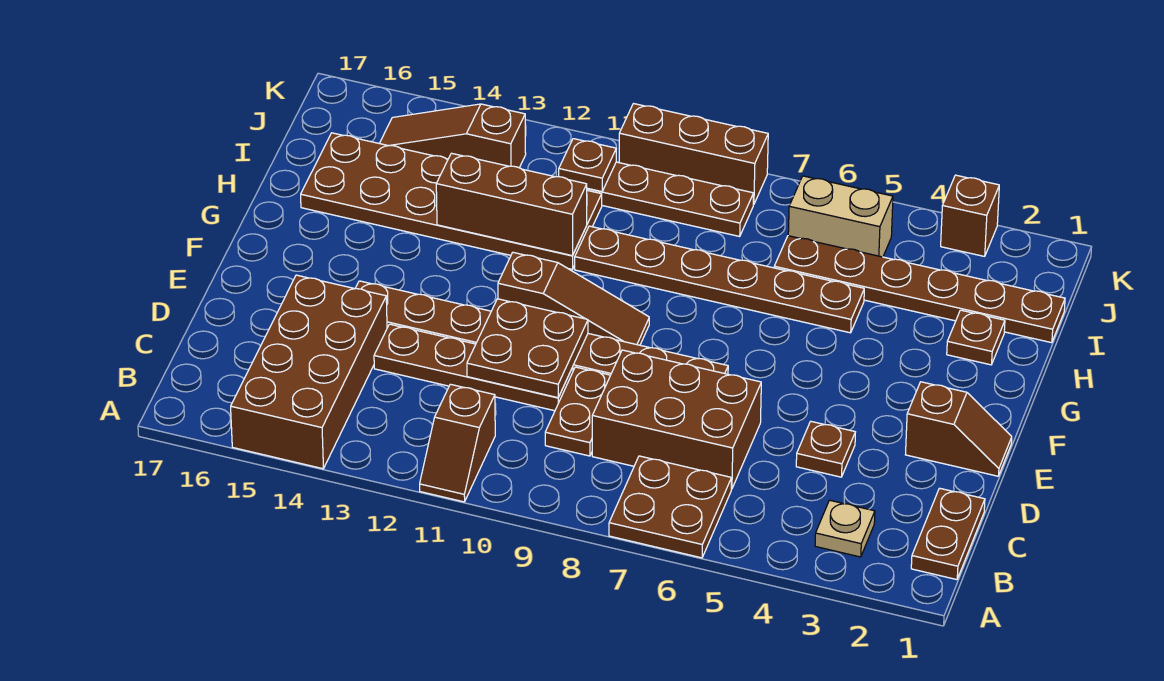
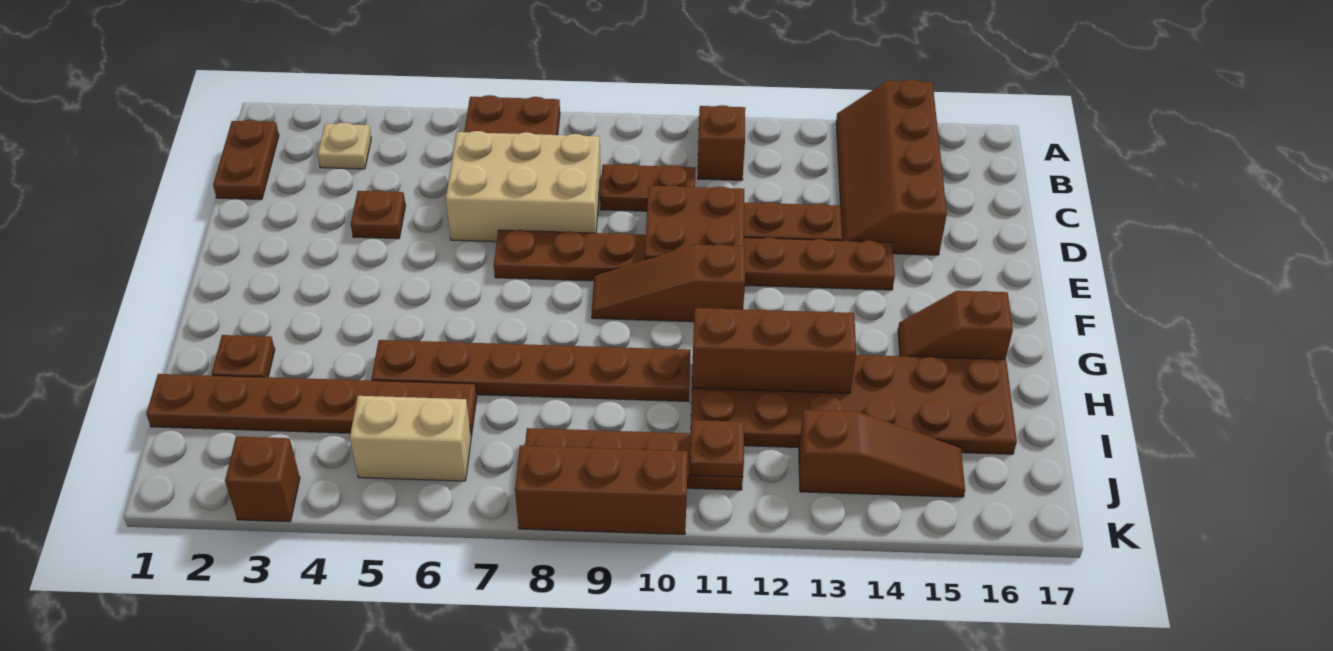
brown 2x4 brick [231,275,387,469] -> brown 2x4 slope [836,79,947,255]
brown 2x3 brick [592,350,761,489] -> tan 2x3 brick [446,131,601,242]
brown 1x2 plate [545,367,610,456] -> brown 1x2 plate turned to [600,164,696,211]
brown 1x2 slope [905,382,1012,476] -> brown 1x2 slope moved to [898,291,1013,359]

